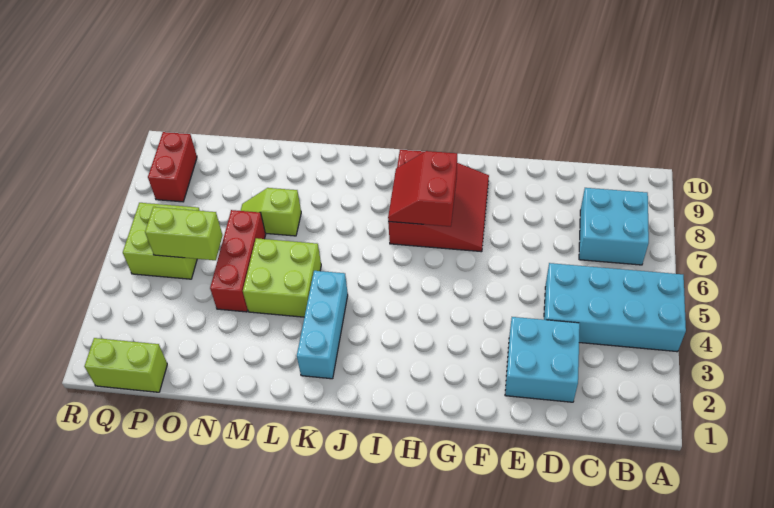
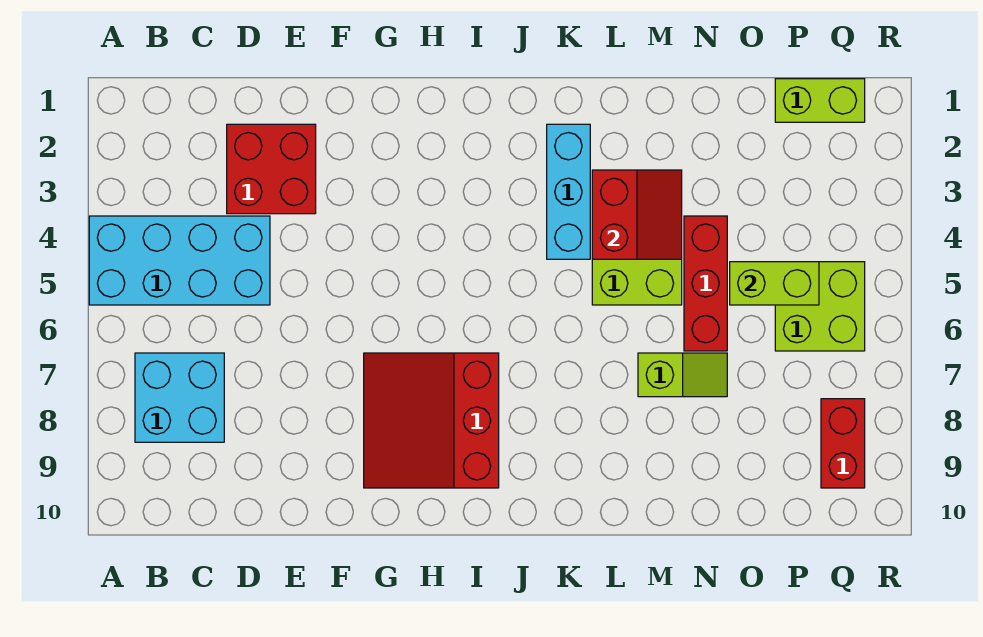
cyan 2x2 brick [505,317,580,402] -> red 2x2 brick [227,124,316,214]
red 2x2 slope [388,151,457,227] -> red 2x2 slope moved to [592,170,682,259]

